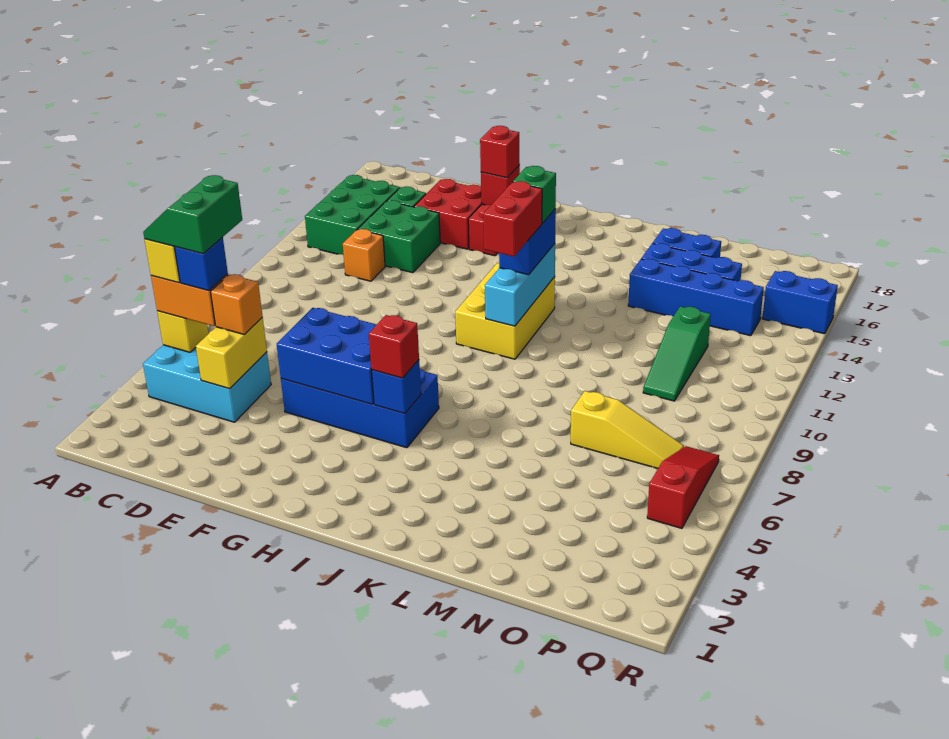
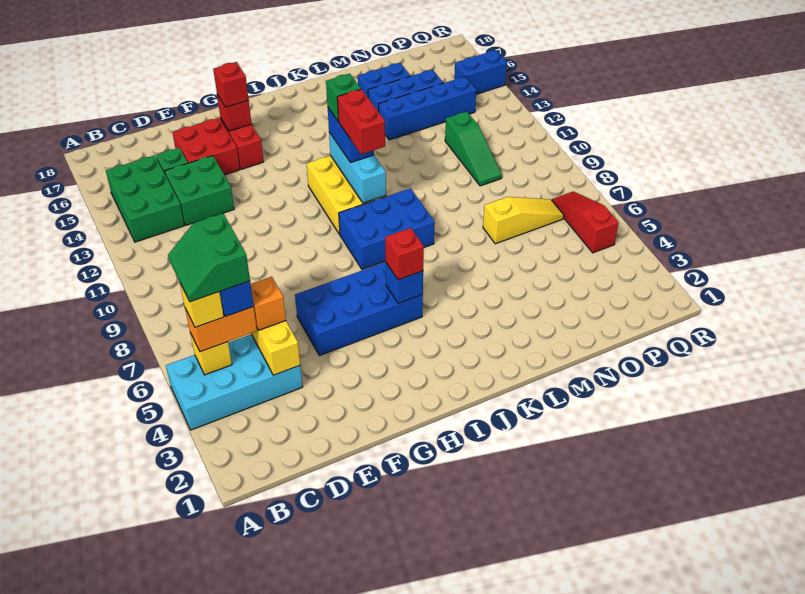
cyan 2x3 brick [143,345,271,422] -> cyan 2x4 brick [166,334,303,430]
orange 1x1 brick [343,229,385,281] -> none
blue 2x3 brick [277,308,377,404] -> blue 2x3 brick moved to [339,188,435,270]

